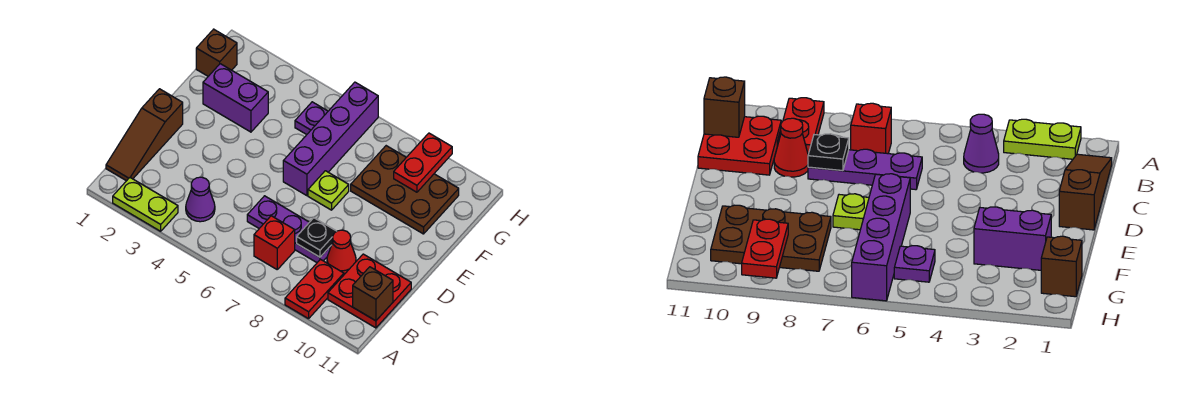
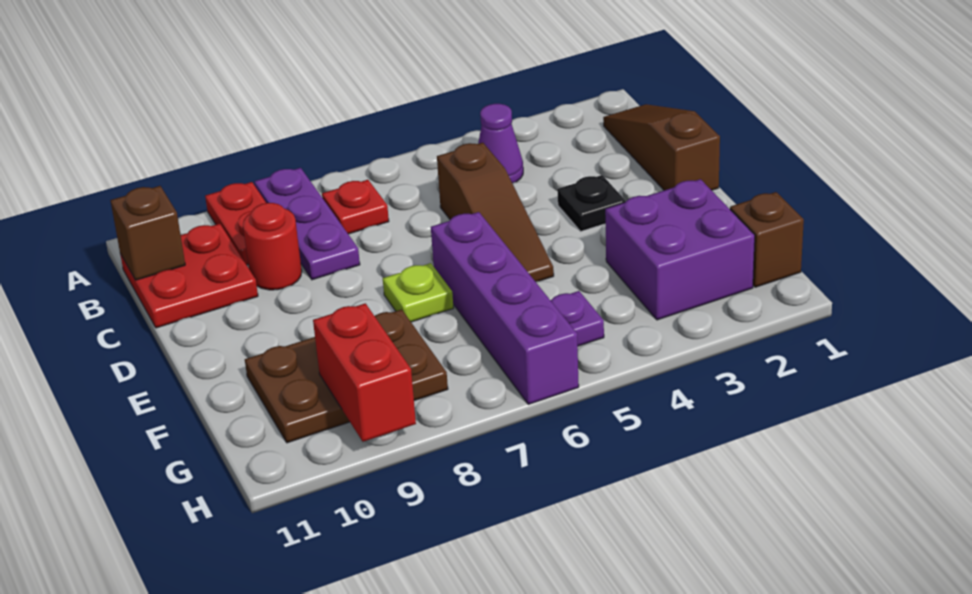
lime 1x2 plate [113,178,178,231] -> none
red 1x1 brick [254,216,295,269] -> red 1x1 plate [322,180,389,234]
none -> brown 1x3 slope [437,143,554,282]
purple 1x3 plate [247,196,331,263] -> purple 1x3 plate turned to [255,168,360,280]
black 1x1 plate [297,218,337,257] -> black 1x1 plate moved to [557,175,626,232]
red 1x1 cone [327,230,356,274] -> red 1x1 round brick [243,203,302,290]
purple 1x2 brick [203,64,268,132] -> purple 2x2 brick [605,179,755,320]
red 1x2 plate [394,133,452,192] -> red 1x2 brick [313,303,416,442]

